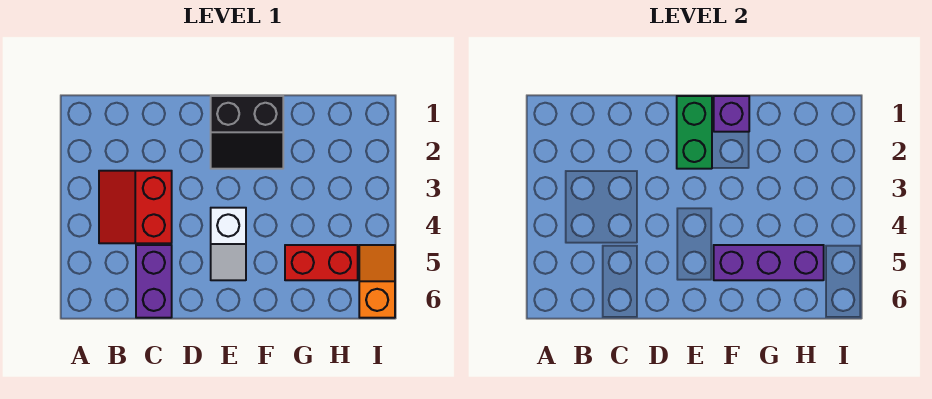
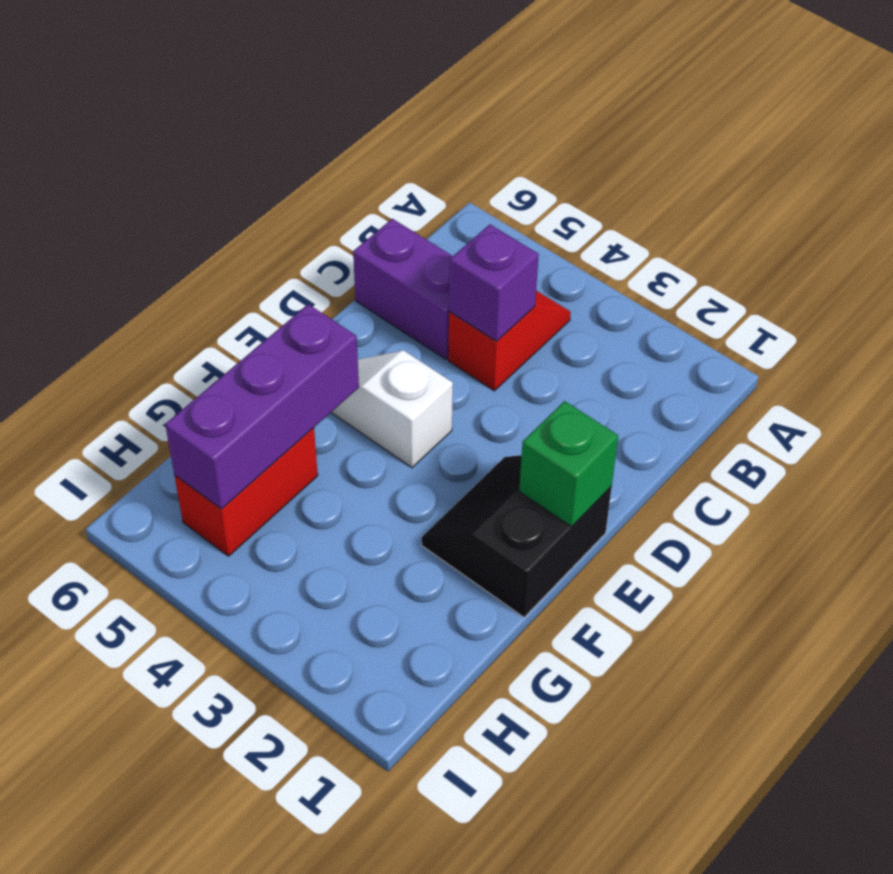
red 2x2 slope [99,171,172,243] -> red 1x2 slope [448,291,571,391]
green 1x2 brick [677,96,712,169] -> green 1x1 brick [519,401,618,527]
purple 1x1 brick [714,96,749,132] -> purple 1x1 brick moved to [449,224,539,341]
orange 1x2 slope [359,245,395,318] -> none

